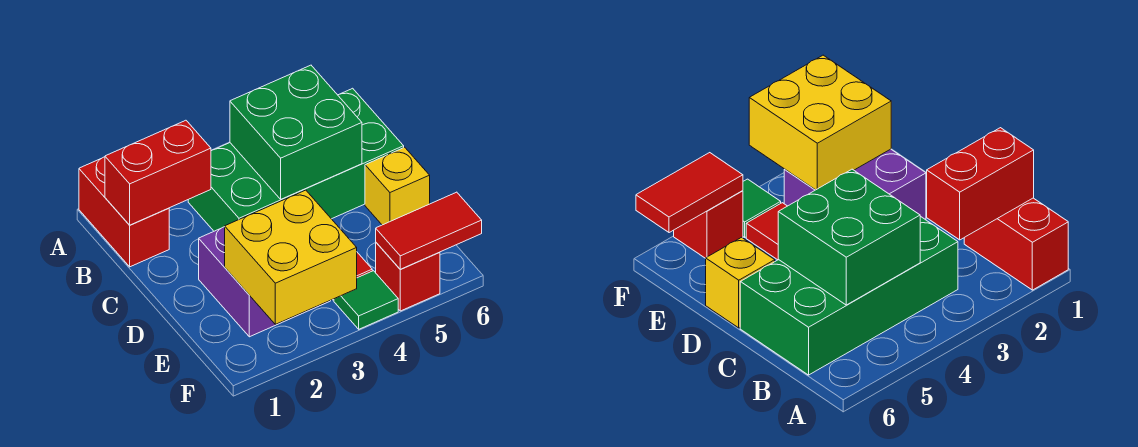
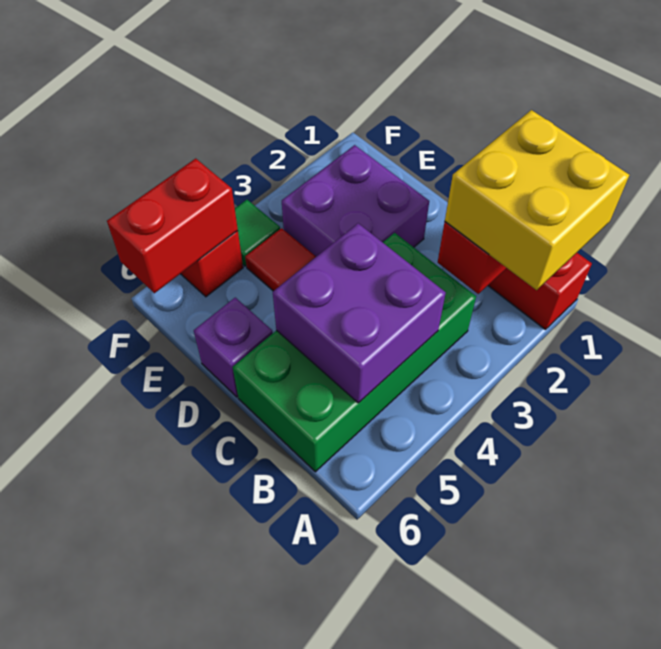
green 2x2 brick [230,65,362,199] -> purple 2x2 brick [273,223,446,403]
yellow 1x1 brick [365,147,430,225] -> purple 1x1 brick [194,298,273,397]
yellow 2x2 brick [225,190,357,324] -> yellow 2x2 brick moved to [445,110,629,290]
red 1x2 tile [376,192,482,269] -> red 1x2 brick [107,158,238,293]

